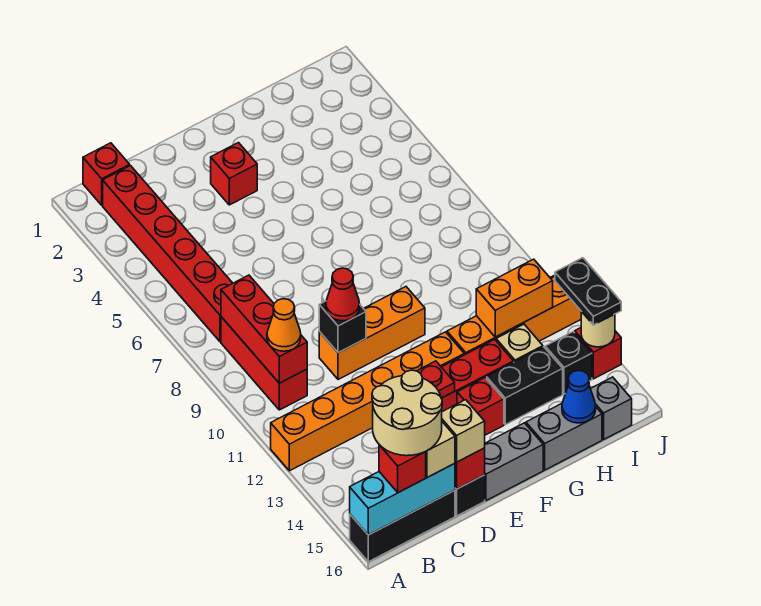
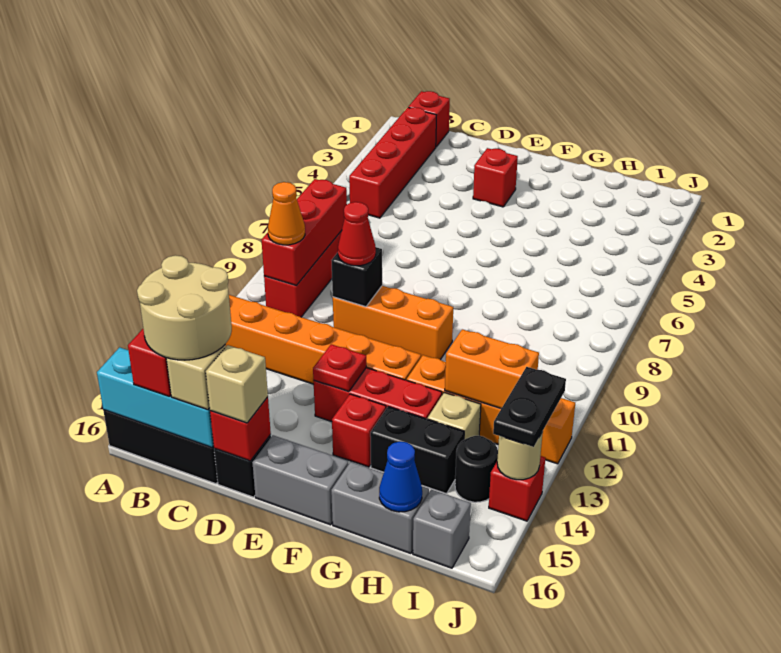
red 1x6 brick [103,166,233,342] -> red 1x4 brick [349,107,436,218]
black 1x1 brick [545,332,592,394] -> black 1x1 round brick [455,436,498,502]

